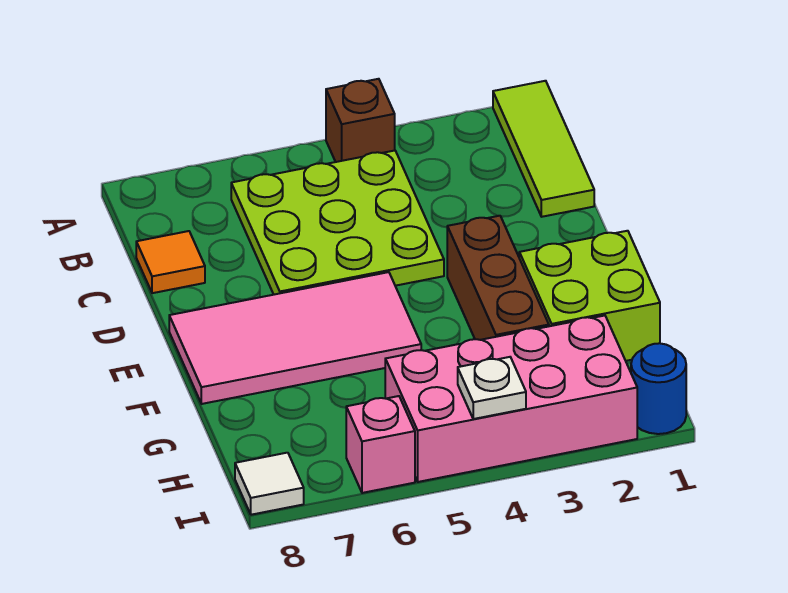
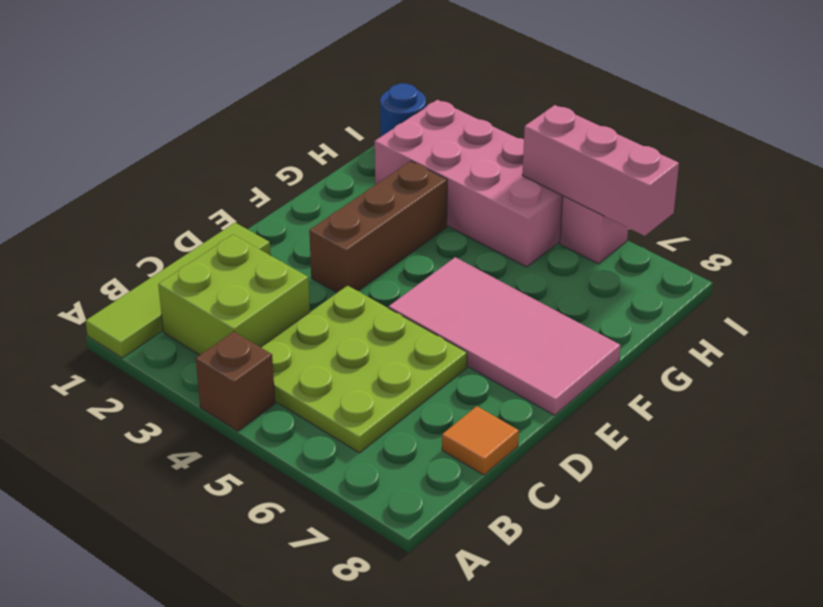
lime 1x3 tile [493,81,594,217] -> lime 1x4 tile [86,223,270,358]
lime 2x2 brick [519,231,660,361] -> lime 2x2 brick moved to [158,235,310,355]
white 1x1 plate [458,357,526,419] -> none
none -> pink 1x3 brick [522,105,679,236]
white 1x1 tile [235,453,304,515] -> none

